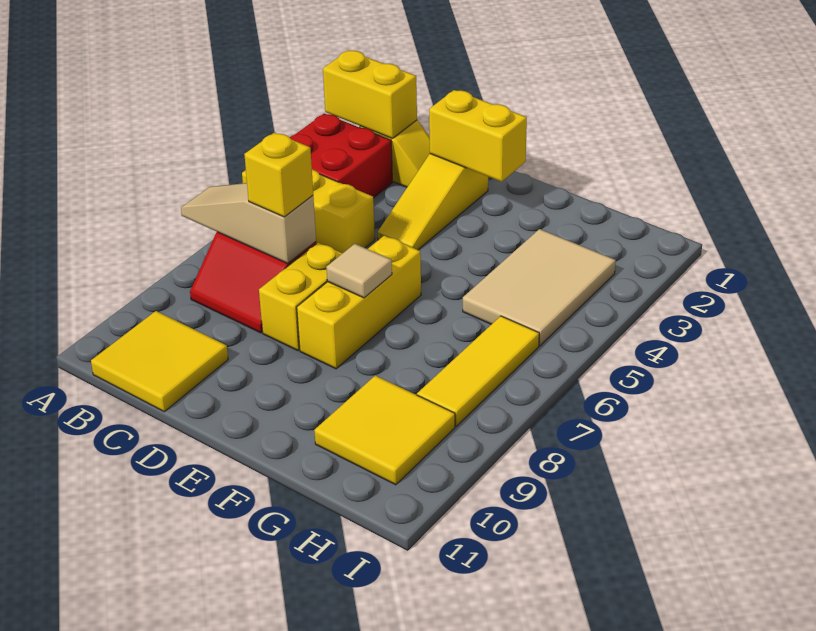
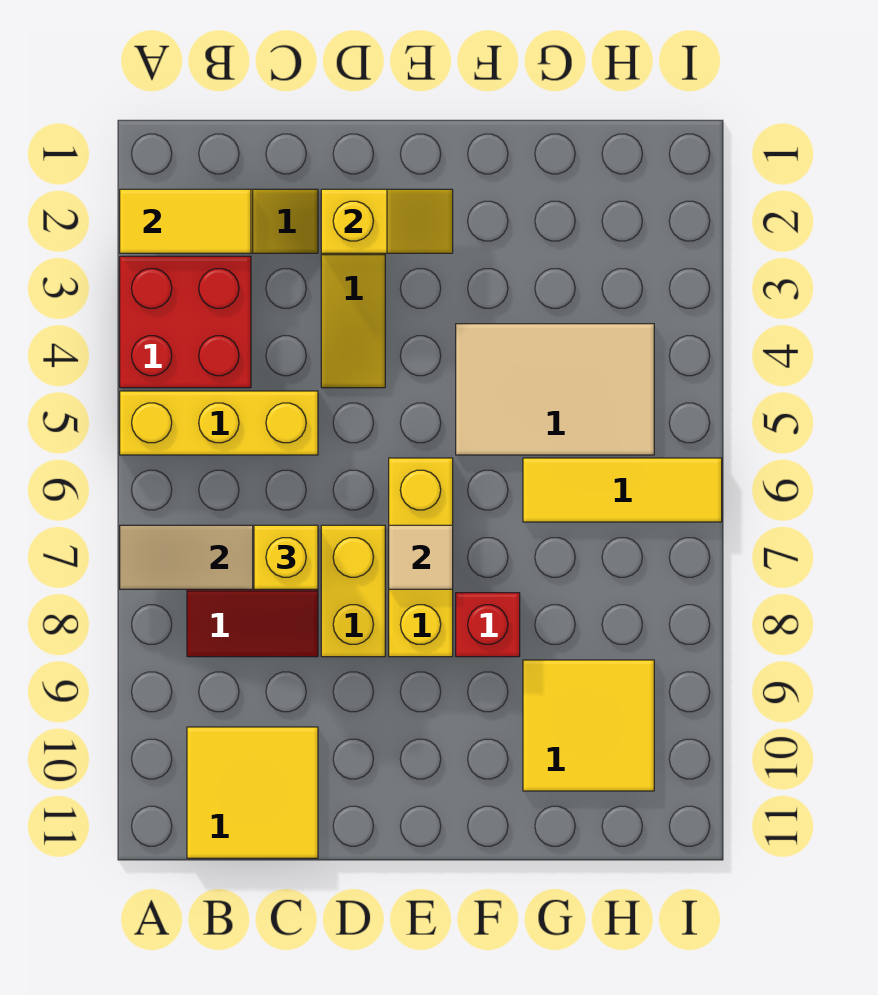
yellow 1x2 brick [323,50,417,138] -> yellow 1x2 tile [120,189,251,253]
yellow 1x2 brick [429,90,527,182] -> yellow 1x2 slope [321,189,453,253]
none -> red 1x1 brick [456,593,520,657]
tan 2x3 tile [463,229,616,346] -> tan 2x3 tile turned to [456,324,654,455]
yellow 1x3 tile [417,316,539,426] -> yellow 1x3 tile turned to [523,458,722,522]

